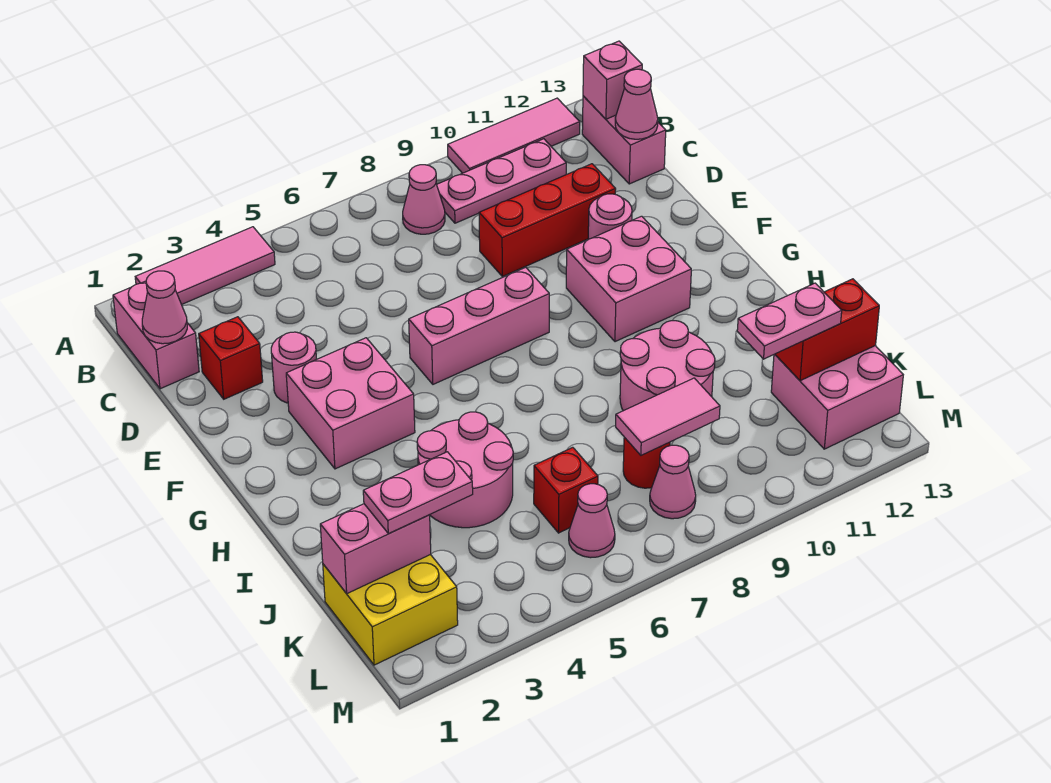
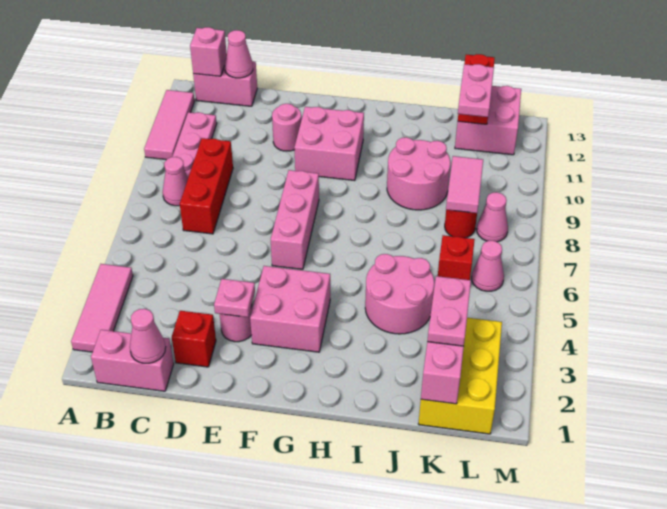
red 1x3 brick [479,164,616,277] -> red 1x3 brick moved to [180,138,233,234]
none -> pink 1x1 plate [214,279,255,317]
yellow 2x2 brick [323,555,458,665] -> yellow 2x3 brick [419,318,502,434]

